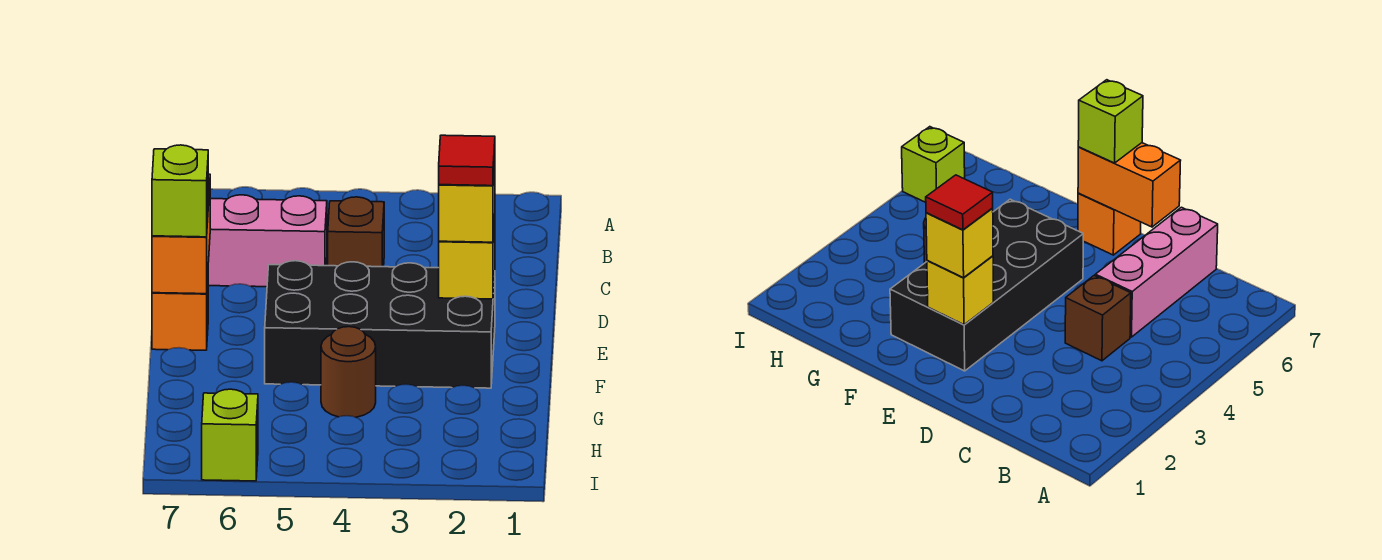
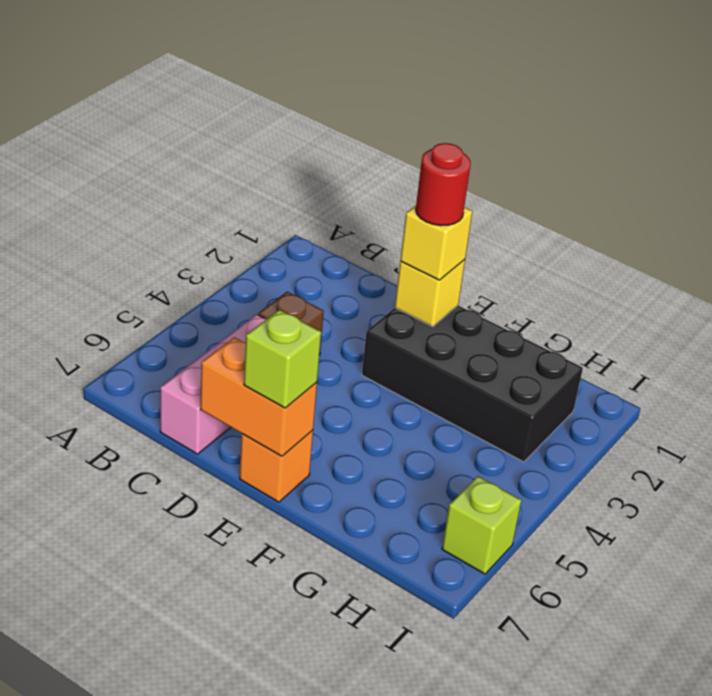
black 2x4 brick [265,261,495,388] -> black 2x4 brick turned to [362,306,583,462]
red 1x1 tile [439,135,495,186] -> red 1x1 round brick [416,143,471,226]
brown 1x1 round brick [321,327,376,417] -> none

